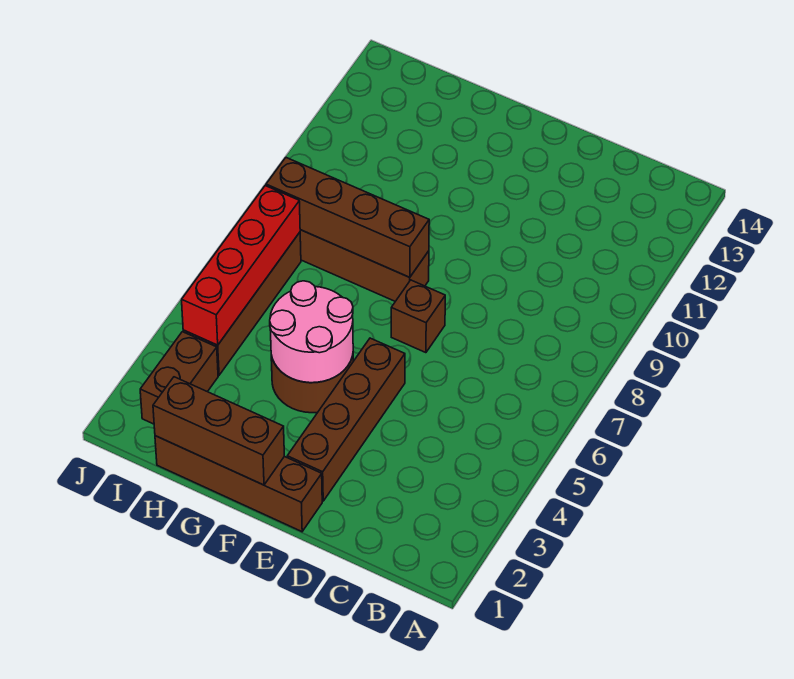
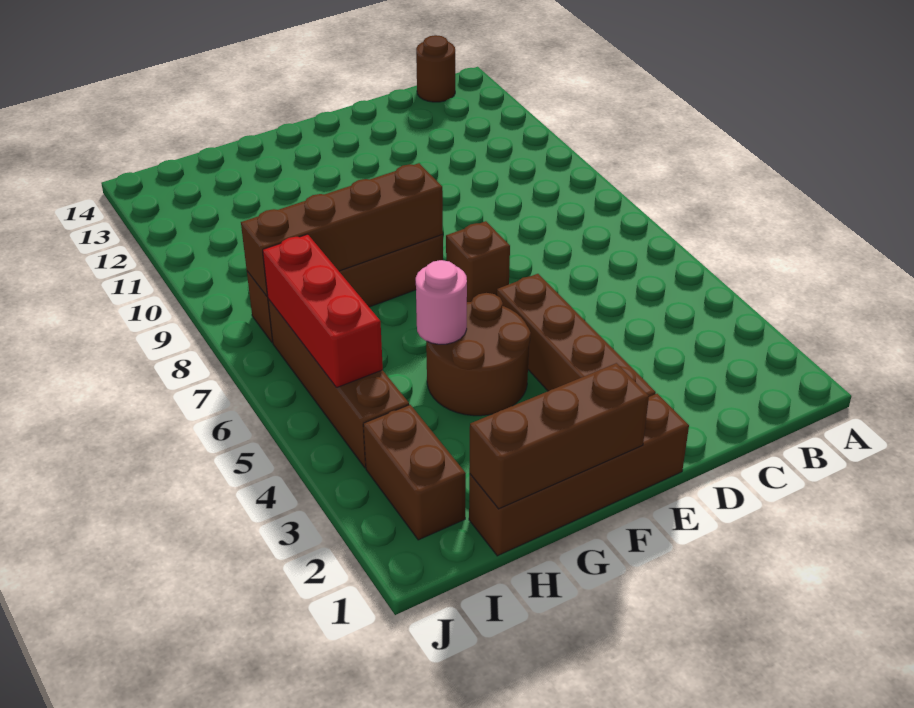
none -> brown 1x1 round brick [416,35,455,102]
pink 2x2 round brick [270,281,353,383] -> pink 1x1 round brick [416,260,467,344]
red 1x4 brick [182,186,300,345] -> red 1x3 brick [263,234,383,388]

